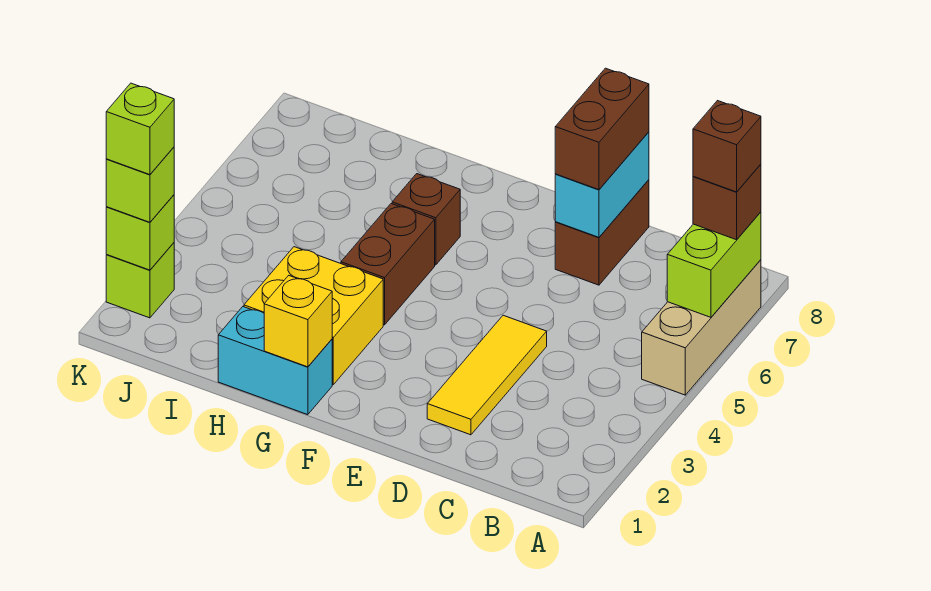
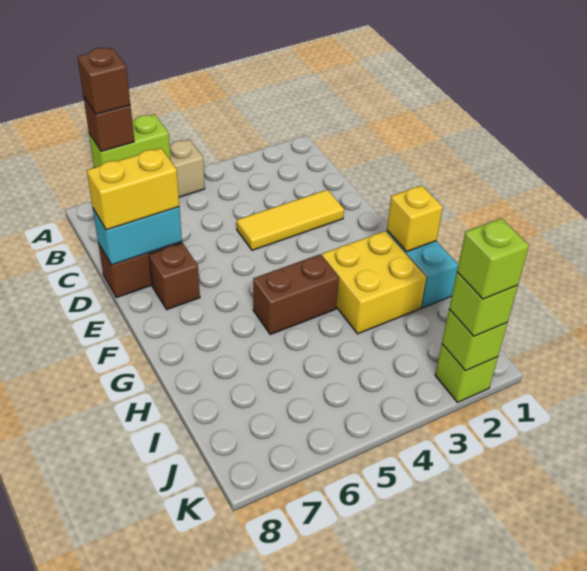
brown 1x2 brick [555,68,649,190] -> yellow 1x2 brick [87,148,179,230]
brown 1x1 brick [392,174,460,265] -> brown 1x1 brick moved to [149,243,200,309]

